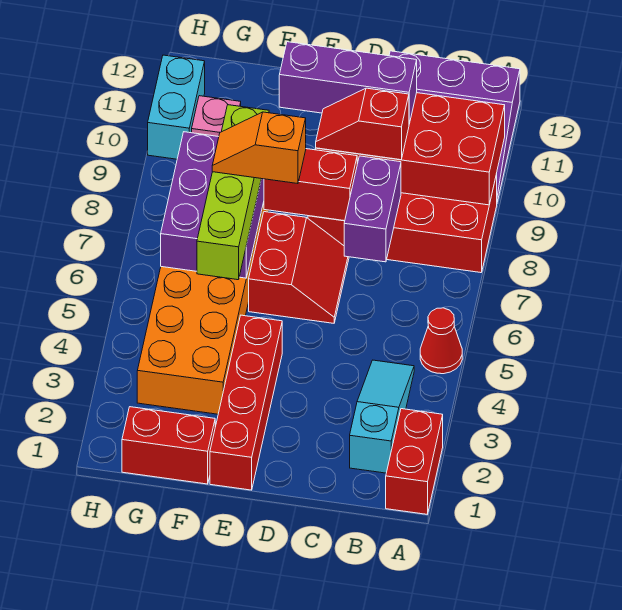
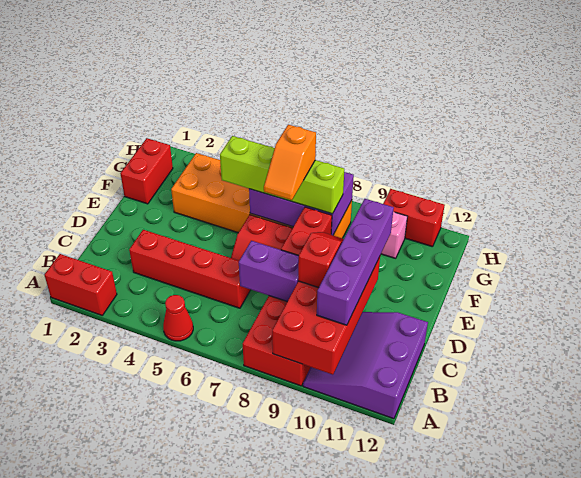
cyan 1x3 slope [350,360,414,473] -> none
purple 1x3 brick [279,42,417,124] -> purple 1x4 brick [317,199,394,325]
red 1x4 brick [210,315,282,490] -> red 1x4 brick moved to [129,230,251,308]
orange 1x2 slope [212,112,306,184] -> orange 1x2 slope turned to [264,125,316,200]
cyan 1x2 brick [148,55,205,159] -> red 1x2 brick [383,189,445,247]

